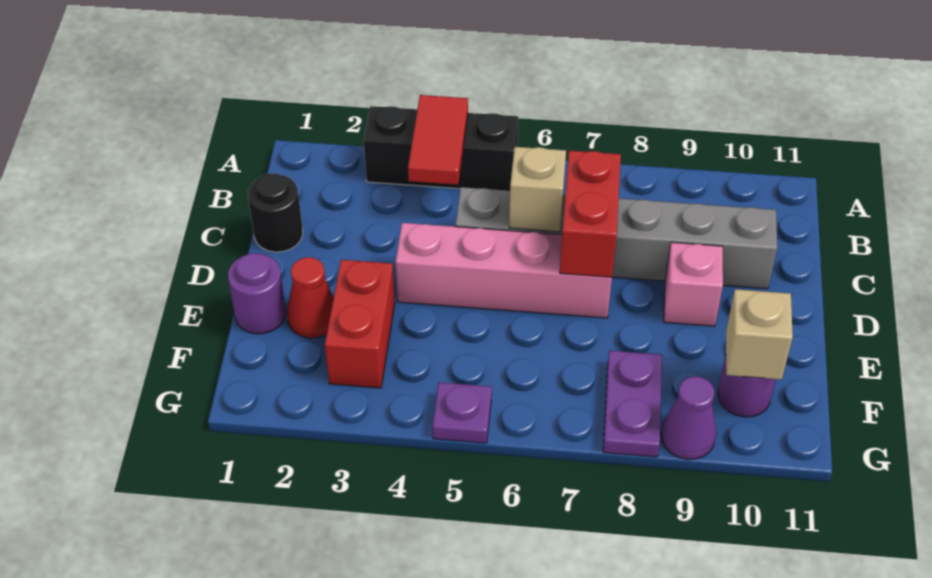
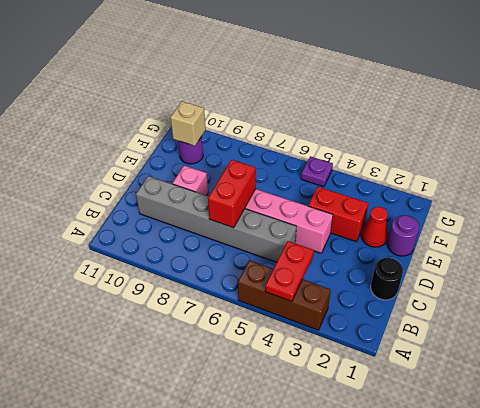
black 1x3 brick [364,106,518,191] -> brown 1x3 brick [238,260,331,330]
red 1x2 tile [408,95,468,185] -> red 1x2 plate [265,241,314,301]
tan 1x1 brick [509,147,566,232] -> none
red 1x2 brick [325,260,395,388] -> red 1x2 brick turned to [308,187,368,242]
purple 1x2 plate [603,351,662,457] -> none
purple 1x1 cone [661,377,716,459] -> none

